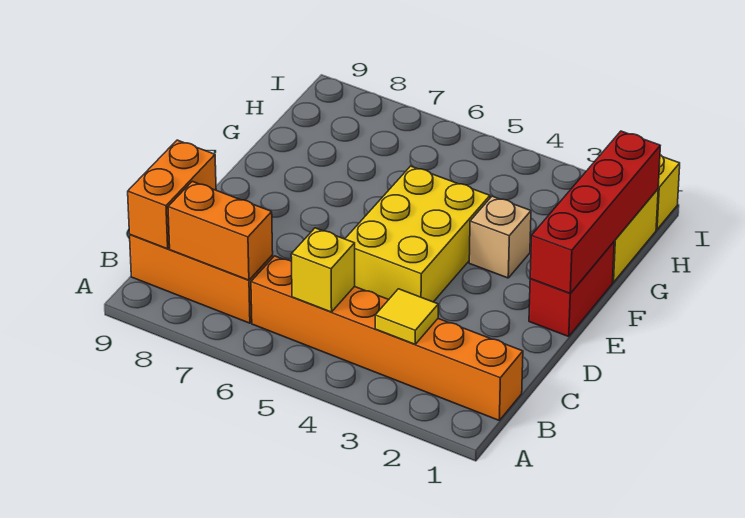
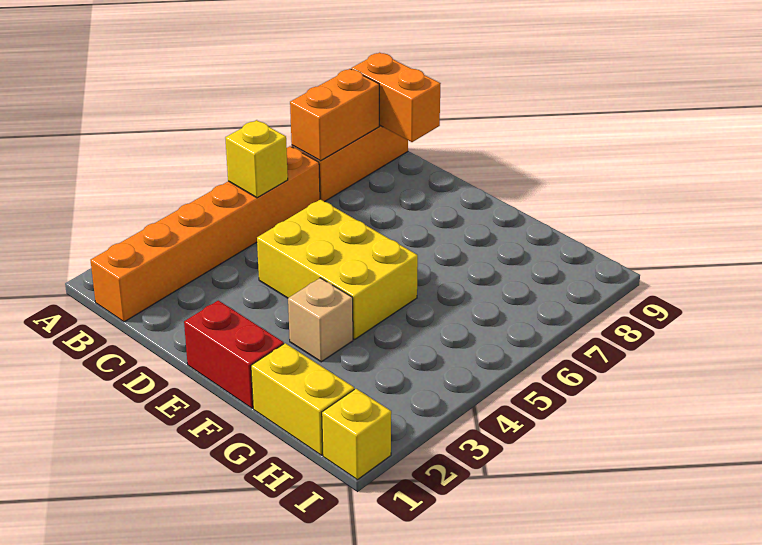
yellow 1x1 tile [375,289,438,344] -> none
red 1x4 brick [530,131,660,293] -> none

